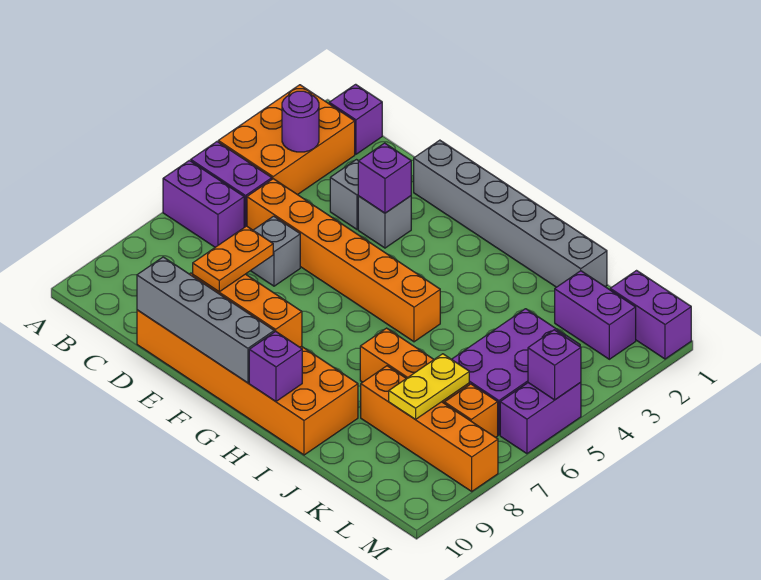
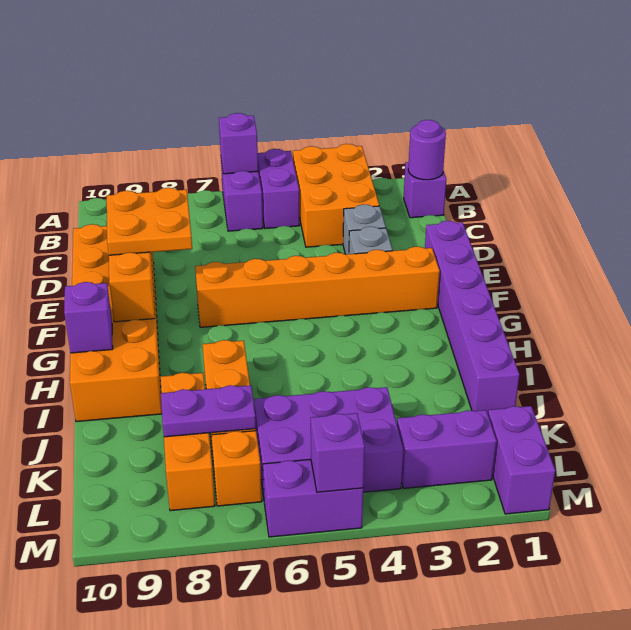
orange 2x3 brick [218,85,355,195] -> orange 2x3 brick turned to [293,144,379,247]
purple 1x1 round brick [282,91,319,152] -> purple 1x1 round brick moved to [408,120,446,180]
orange 1x6 brick [247,179,440,342] -> orange 1x6 brick turned to [195,247,440,327]
grey 1x1 brick [251,216,300,286] -> none
grey 1x4 brick [137,257,274,383] -> none
grey 1x6 brick [414,140,607,287] -> purple 1x6 brick [425,221,519,414]
purple 1x1 brick [358,143,411,213] -> purple 1x1 brick moved to [219,113,258,174]
orange 1x2 plate [193,226,273,292] -> orange 2x2 plate [107,188,192,255]
orange 1x4 brick [361,366,498,491] -> orange 1x3 brick [161,373,215,511]
purple 1x2 brick [555,271,636,359] -> purple 1x2 brick turned to [397,410,497,488]
yellow 1x2 plate [389,354,469,419] -> purple 1x2 plate [161,385,256,437]

